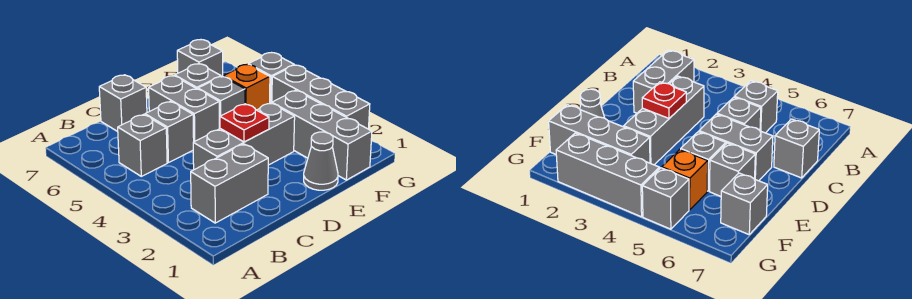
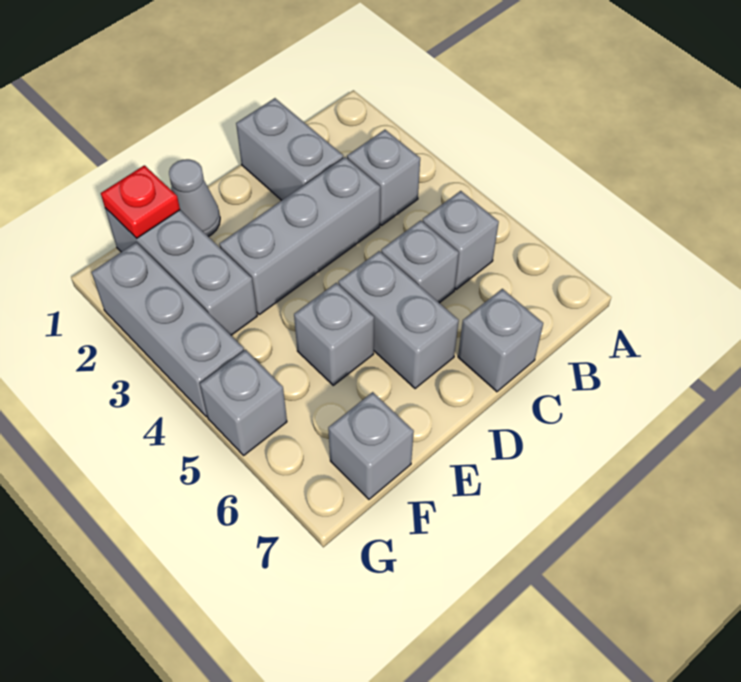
grey 1x2 brick [191,144,268,223] -> grey 1x2 brick turned to [236,98,343,200]
red 1x1 plate [220,104,269,142] -> red 1x1 plate moved to [101,165,180,238]
grey 1x1 brick [175,64,221,89] -> grey 1x1 brick moved to [347,130,420,225]
orange 1x1 brick [223,65,270,110] -> none

